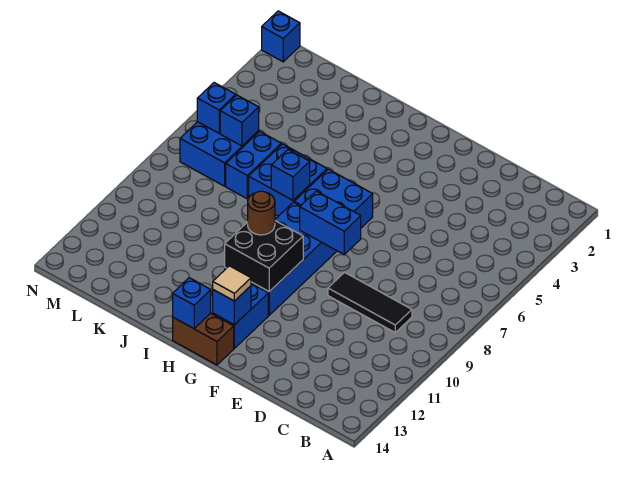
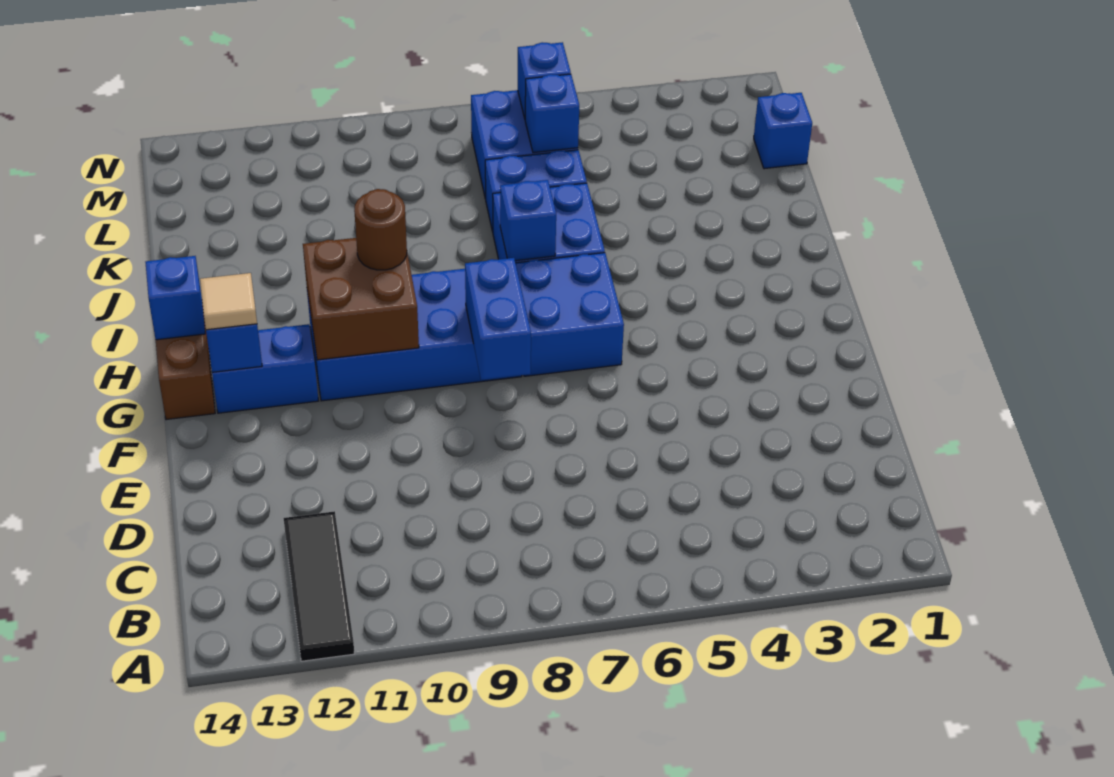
black 1x3 tile [328,272,412,332] -> black 1x3 tile moved to [283,511,355,661]
black 2x2 brick [225,221,303,292] -> brown 2x2 brick [303,238,419,360]
blue 1x1 brick [262,11,300,62] -> blue 1x1 brick moved to [754,93,812,169]

